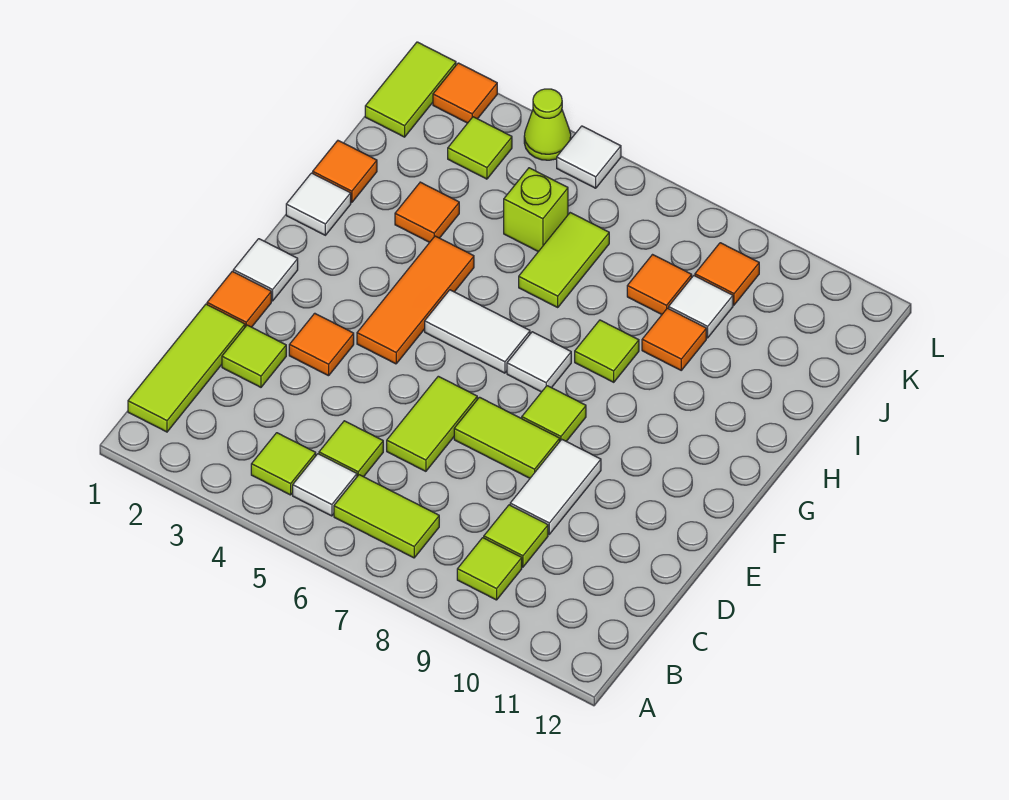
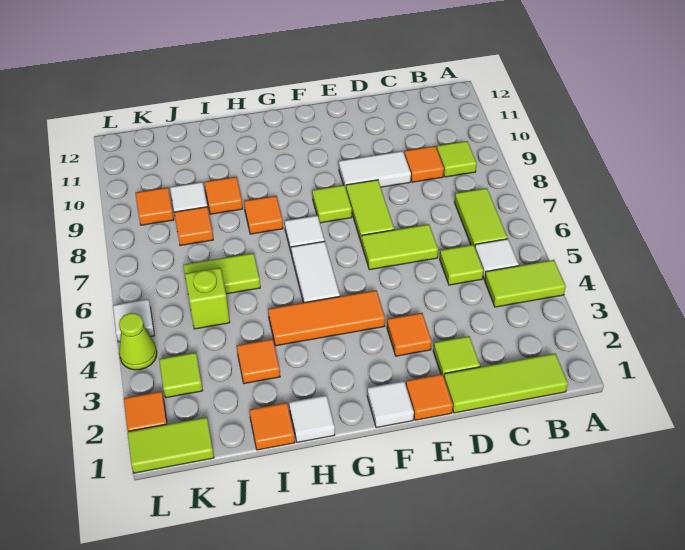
lime 1x1 tile [251,433,316,495] -> lime 1x2 tile [485,260,566,307]
lime 1x1 tile [484,505,548,567] -> orange 1x1 tile [404,146,444,182]
lime 1x1 tile [575,320,639,382] -> orange 1x1 tile [244,196,283,234]

